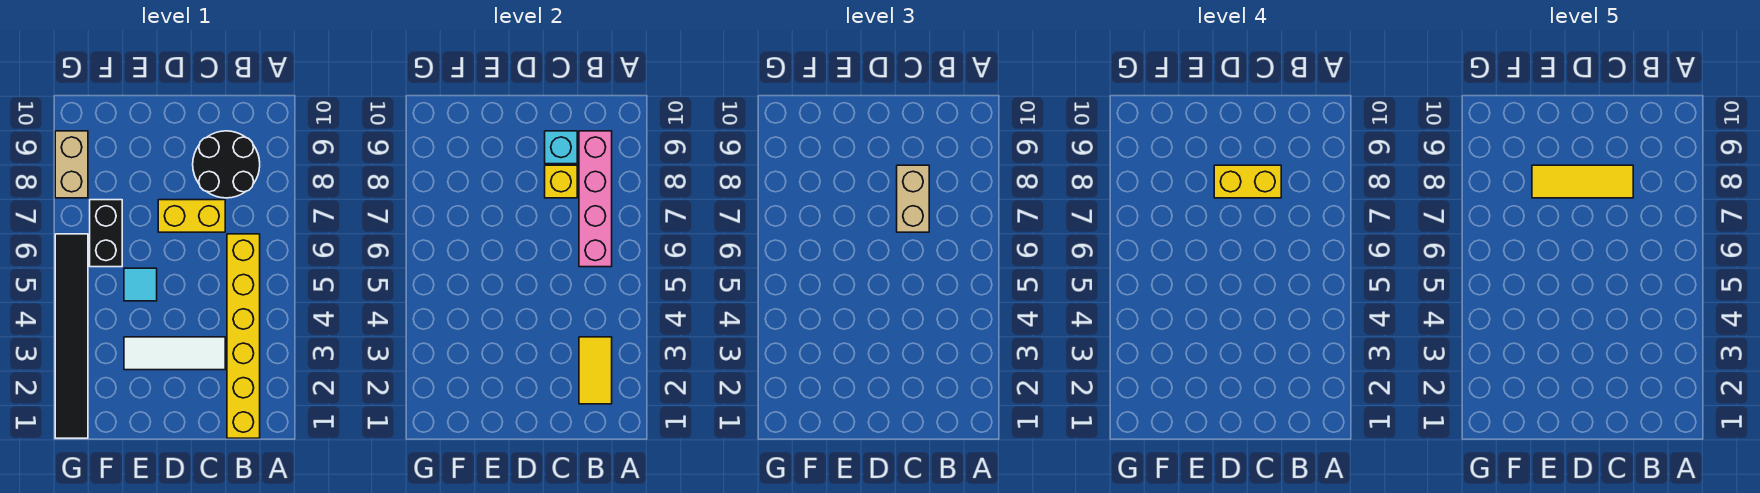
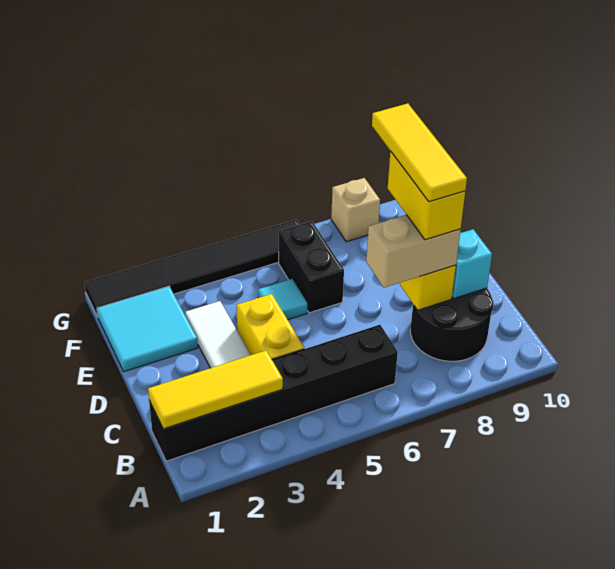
yellow 1x6 brick [227,234,260,438] -> black 1x6 brick [149,325,398,461]
yellow 1x2 tile [579,337,612,404] -> yellow 1x3 tile [148,350,283,429]
pink 1x4 brick [579,131,612,267] -> none
yellow 1x2 brick [158,200,225,232] -> yellow 1x2 brick moved to [236,294,304,359]
none -> cyan 2x2 tile [97,286,198,372]
black 1x2 brick [90,200,122,267] -> black 1x2 brick turned to [279,221,344,313]
tan 1x2 brick [55,131,88,198] -> tan 1x1 brick [331,178,380,242]

